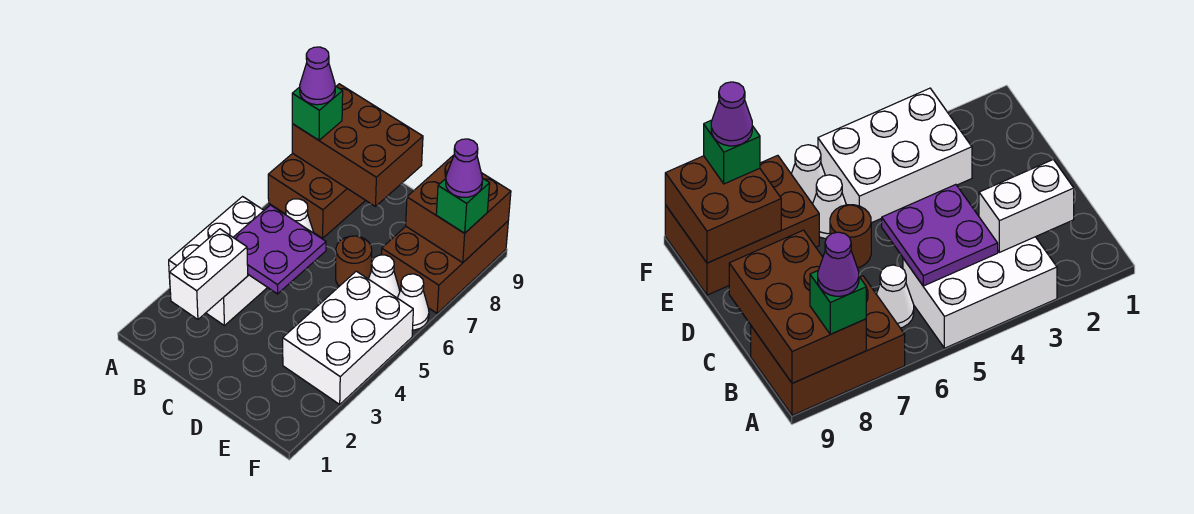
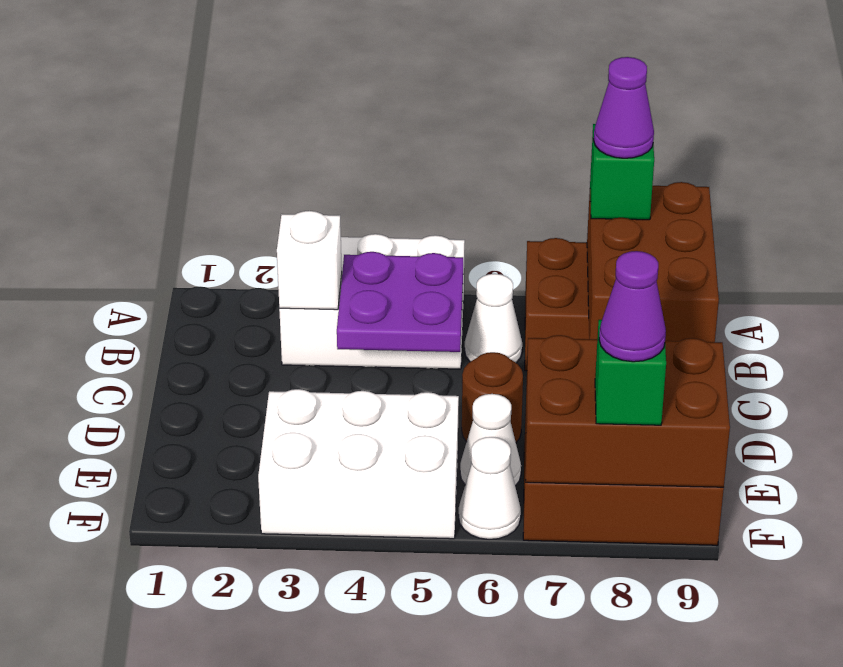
white 1x2 brick [169,229,248,319] -> white 1x1 brick [277,211,342,310]
brown 2x2 brick [406,155,511,262] -> brown 2x3 brick [525,335,730,487]

